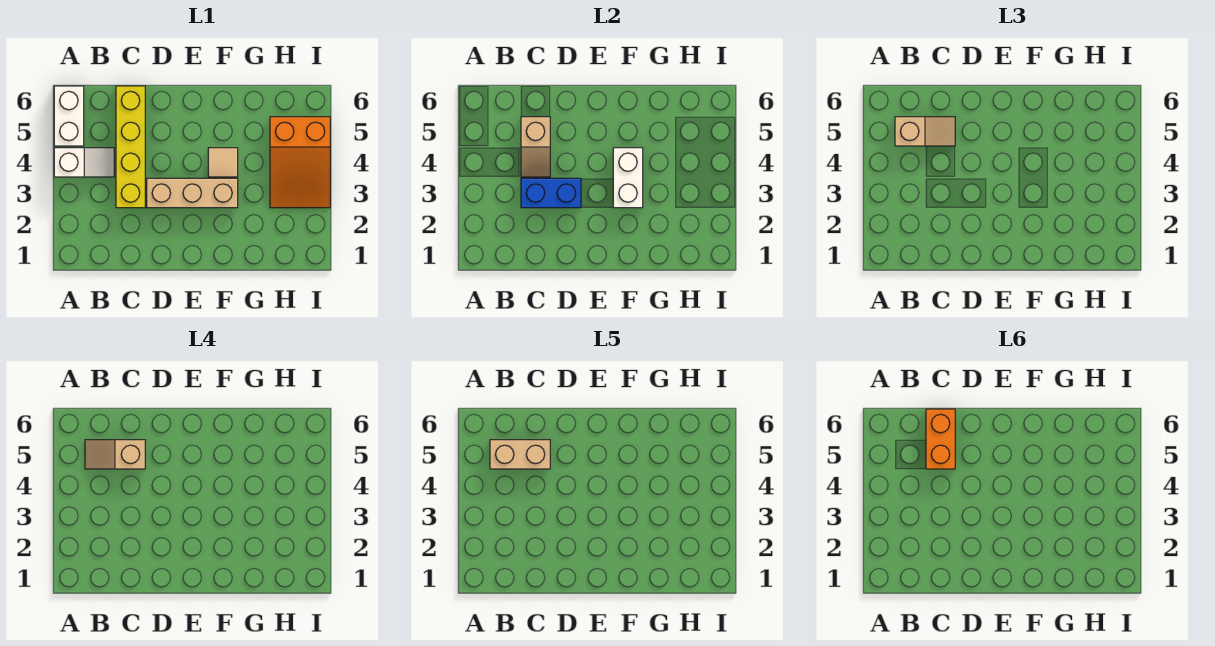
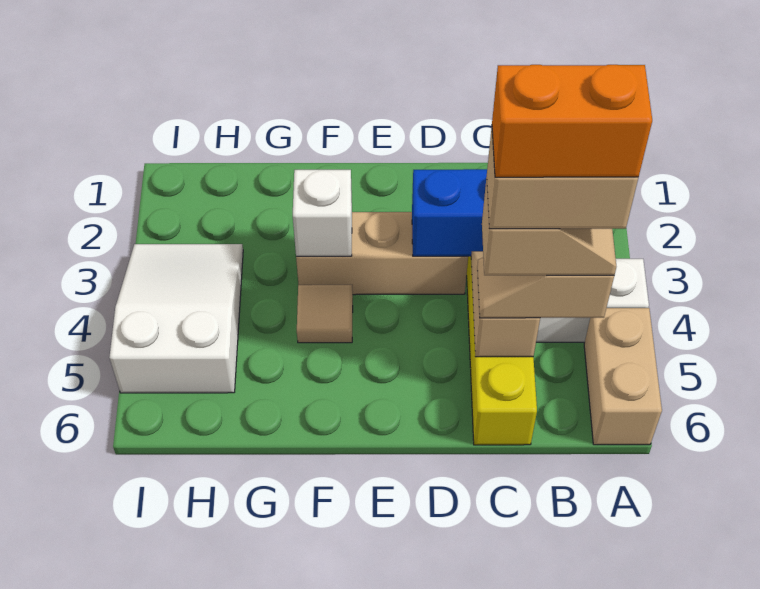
white 1x2 brick [54,86,84,146] -> tan 1x2 brick [584,308,662,445]
orange 1x2 brick [926,409,955,469] -> orange 1x2 brick turned to [492,65,652,177]
white 1x2 brick [613,148,643,208] -> white 1x1 brick [293,170,352,256]
orange 2x3 slope [270,117,330,208] -> white 2x3 slope [109,244,243,393]

